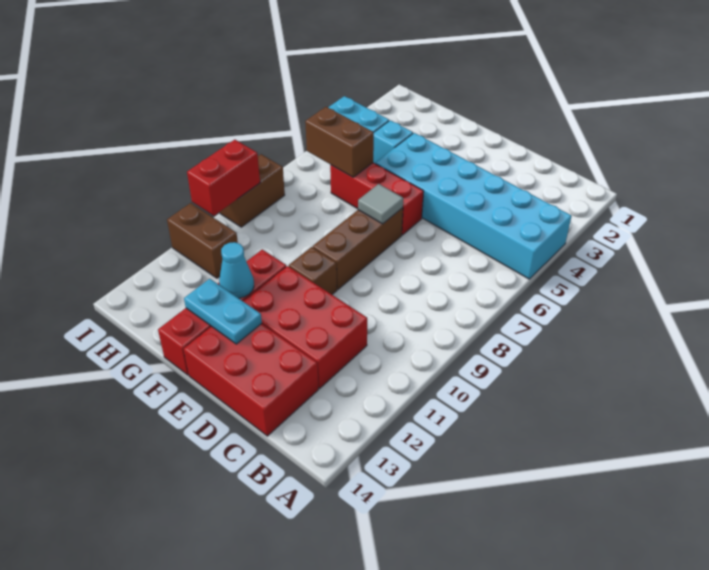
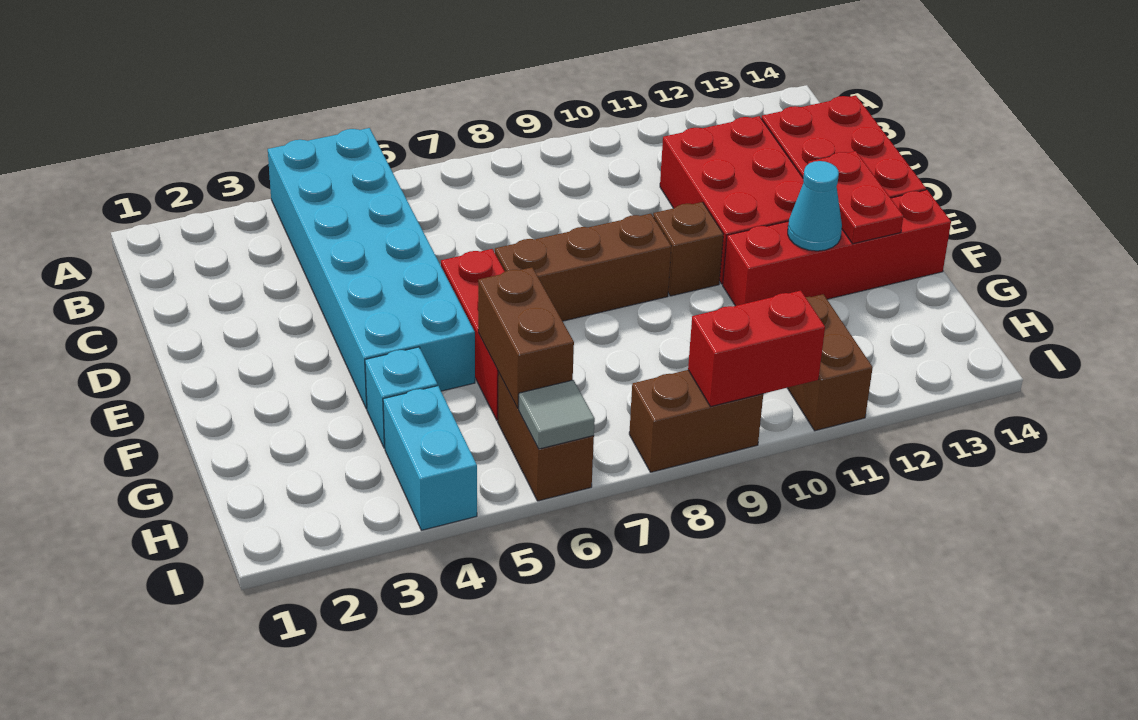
grey 1x1 tile [358,184,403,224] -> grey 1x1 tile moved to [519,380,595,449]
cyan 1x2 plate [184,279,262,344] -> red 1x2 plate [808,151,903,244]
none -> brown 1x2 brick [498,372,594,501]

